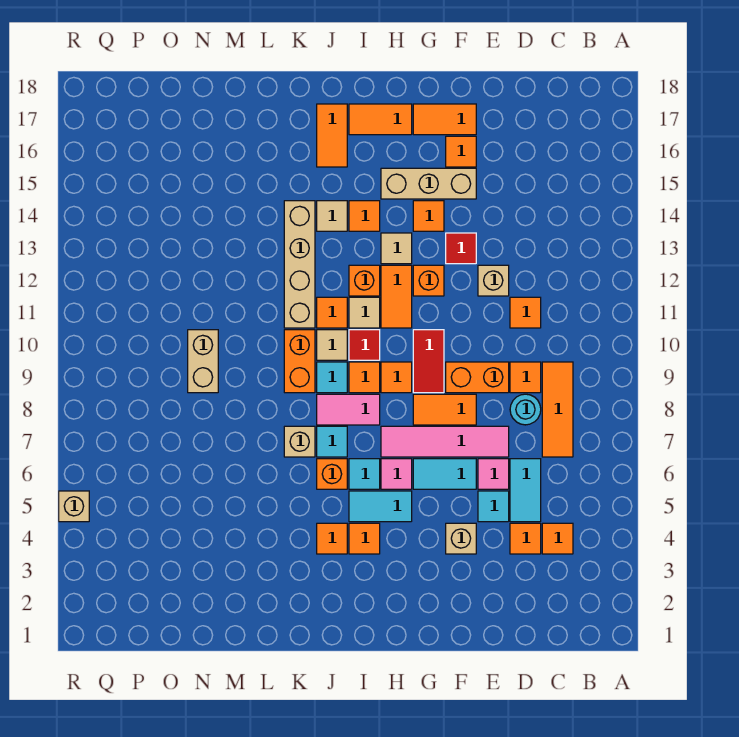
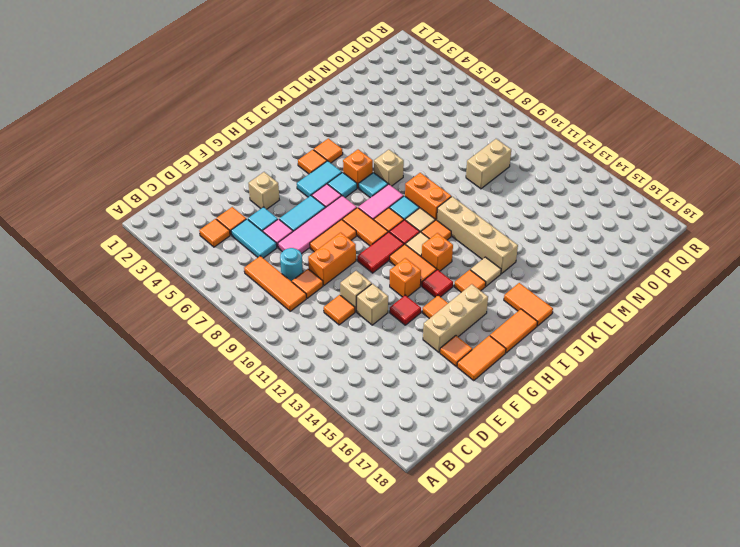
red 1x2 tile [413,330,444,393] -> red 1x2 tile turned to [357,232,404,273]
orange 1x1 tile [381,362,412,393] -> orange 1x2 tile [342,208,388,246]
tan 1x1 tile [381,233,412,264] -> red 1x1 tile [422,270,453,297]
tan 1x2 brick [188,330,218,393] -> tan 1x2 brick turned to [466,139,511,189]
tan 1x1 brick [59,491,89,522] -> tan 1x1 brick moved to [340,271,372,312]

